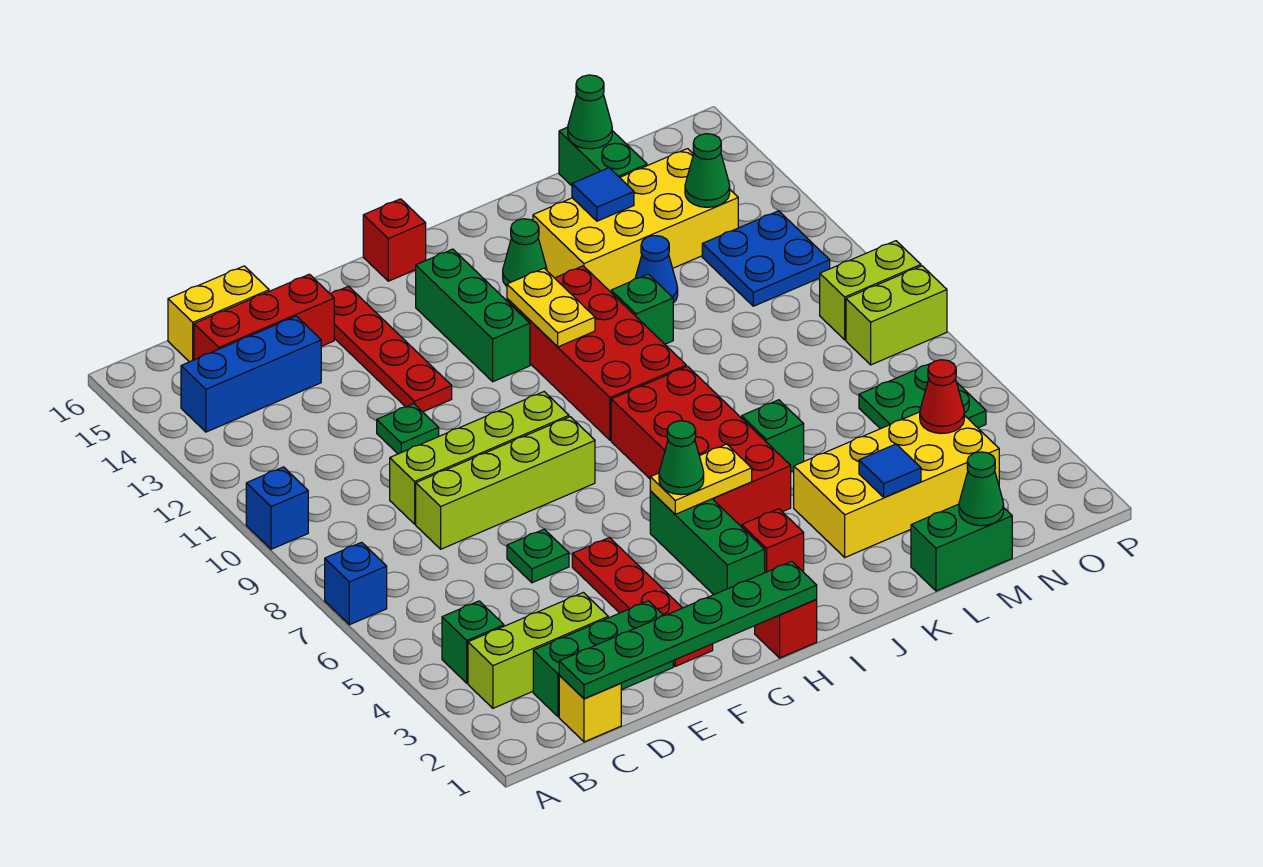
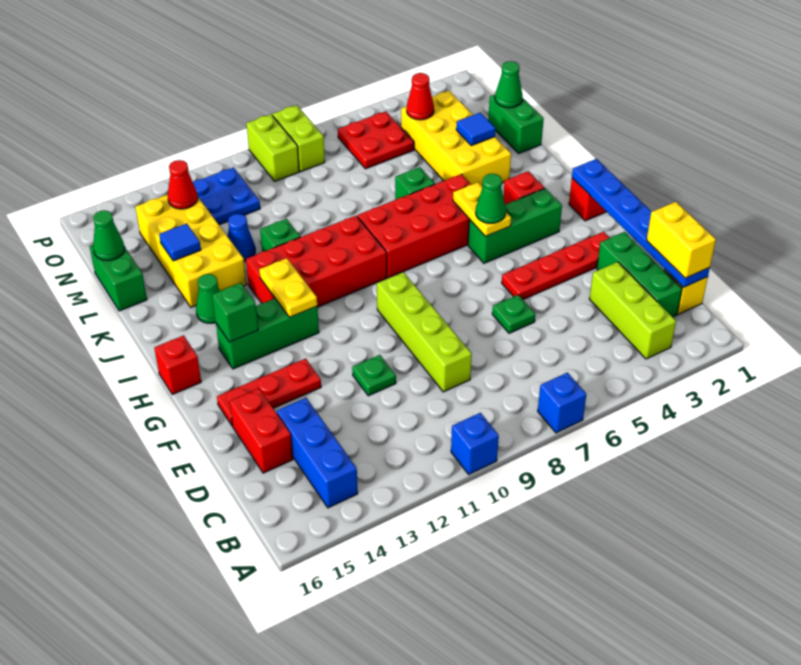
green 1x1 brick [442,601,504,683] -> green 1x1 brick moved to [212,283,258,342]
green 1x6 plate [559,561,817,699] -> blue 1x6 plate [572,159,710,288]
red 1x3 brick [194,274,334,360] -> red 1x2 brick [230,389,293,473]
yellow 1x2 brick [168,266,269,362] -> yellow 1x2 brick moved to [647,202,716,278]
lime 1x4 brick [416,417,595,549] -> none
red 1x4 plate [331,286,452,412] -> red 1x3 plate [217,359,321,426]
yellow 1x2 plate [507,268,595,347] -> yellow 1x2 plate turned to [259,258,317,317]
green 1x2 brick [559,127,647,186] -> green 1x2 brick turned to [89,245,147,311]
green 2x2 plate [859,364,986,429] -> red 2x2 plate [338,111,414,169]
green 1x1 cone [685,134,730,207] -> red 1x1 cone [168,160,198,209]

